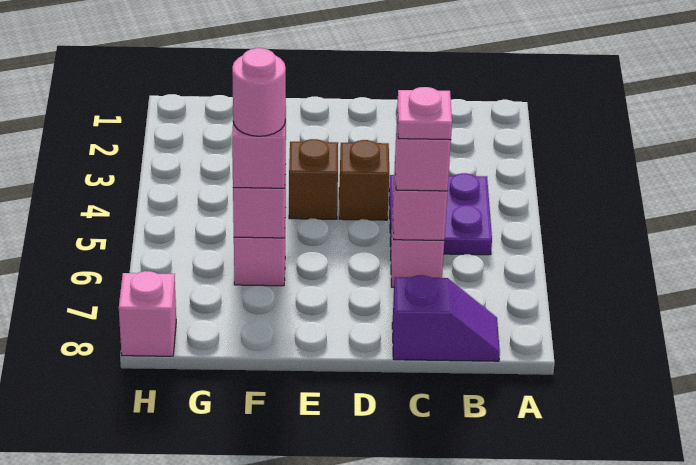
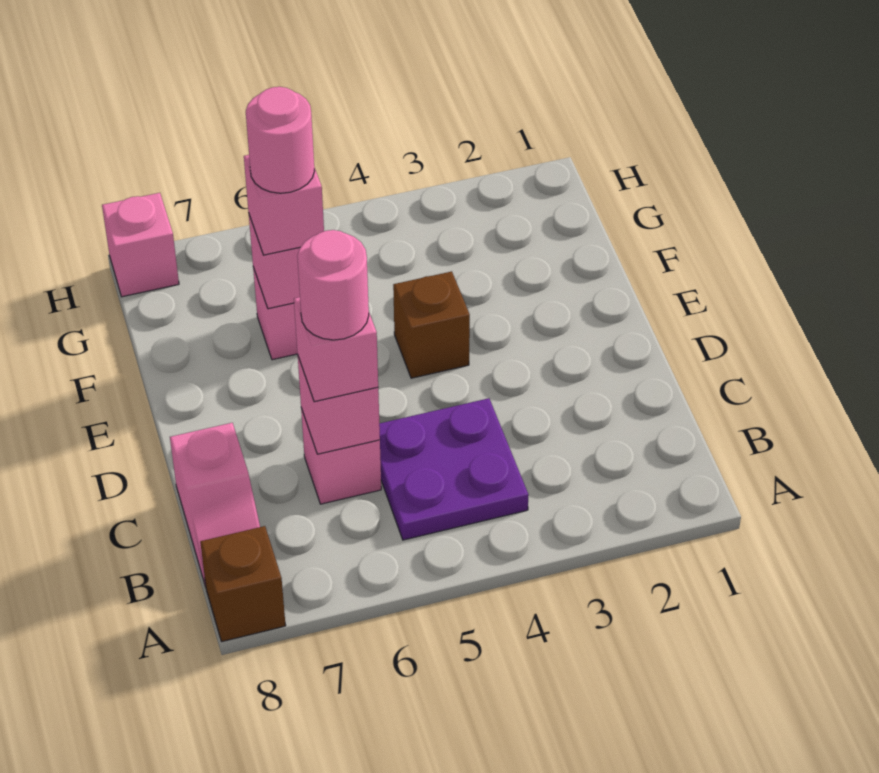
purple 1x2 slope [392,275,500,361] -> pink 1x2 slope [170,423,260,587]
pink 1x1 plate [397,87,452,140] -> pink 1x1 round brick [297,230,369,340]
brown 1x1 brick [339,140,389,220] -> brown 1x1 brick moved to [200,526,286,641]

